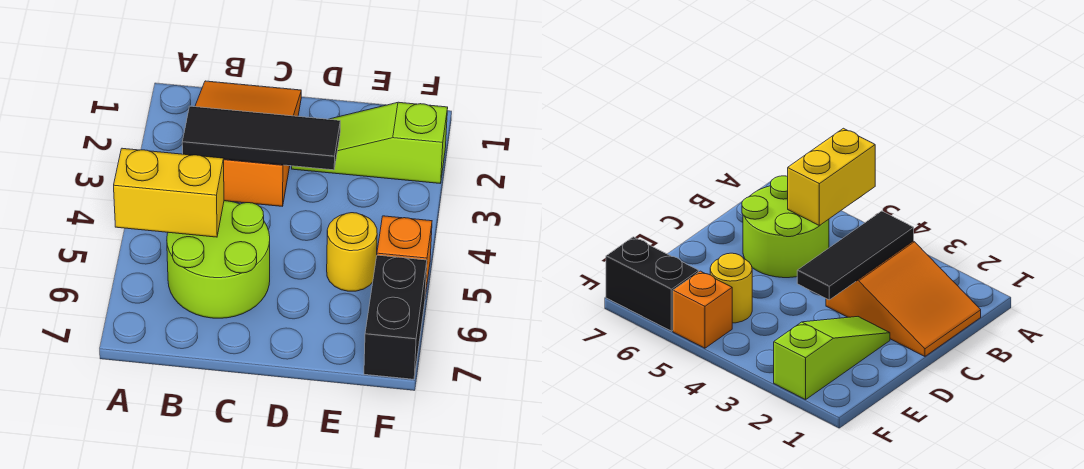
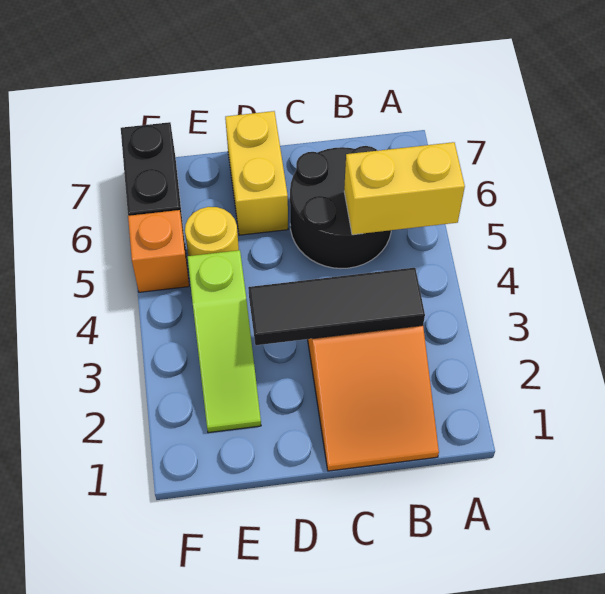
lime 2x2 round brick [167,201,270,318] -> black 2x2 round brick [290,146,391,269]
lime 1x3 slope [292,102,448,183] -> lime 1x3 slope turned to [188,250,261,433]
none -> yellow 1x2 brick [225,111,288,235]

